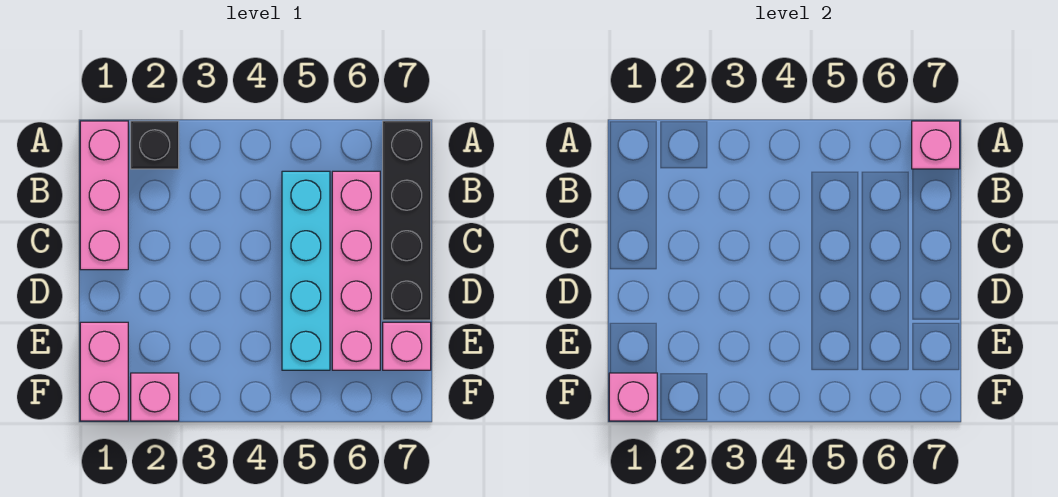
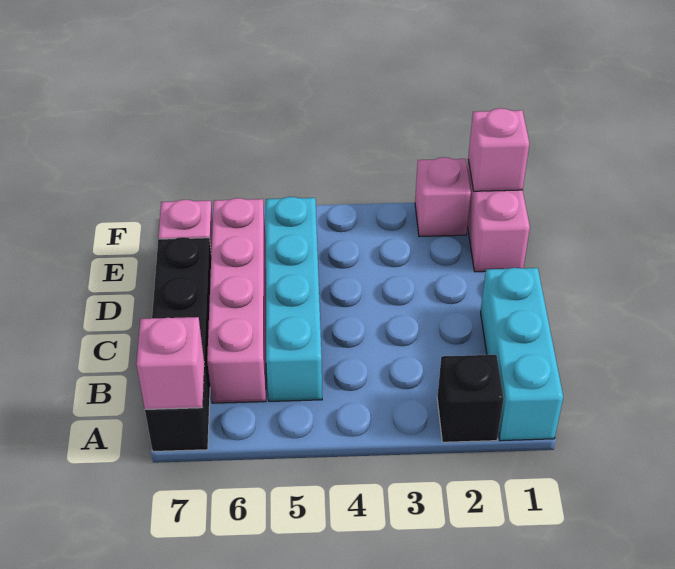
pink 1x3 brick [80,121,128,270] -> cyan 1x3 brick [481,268,563,441]

